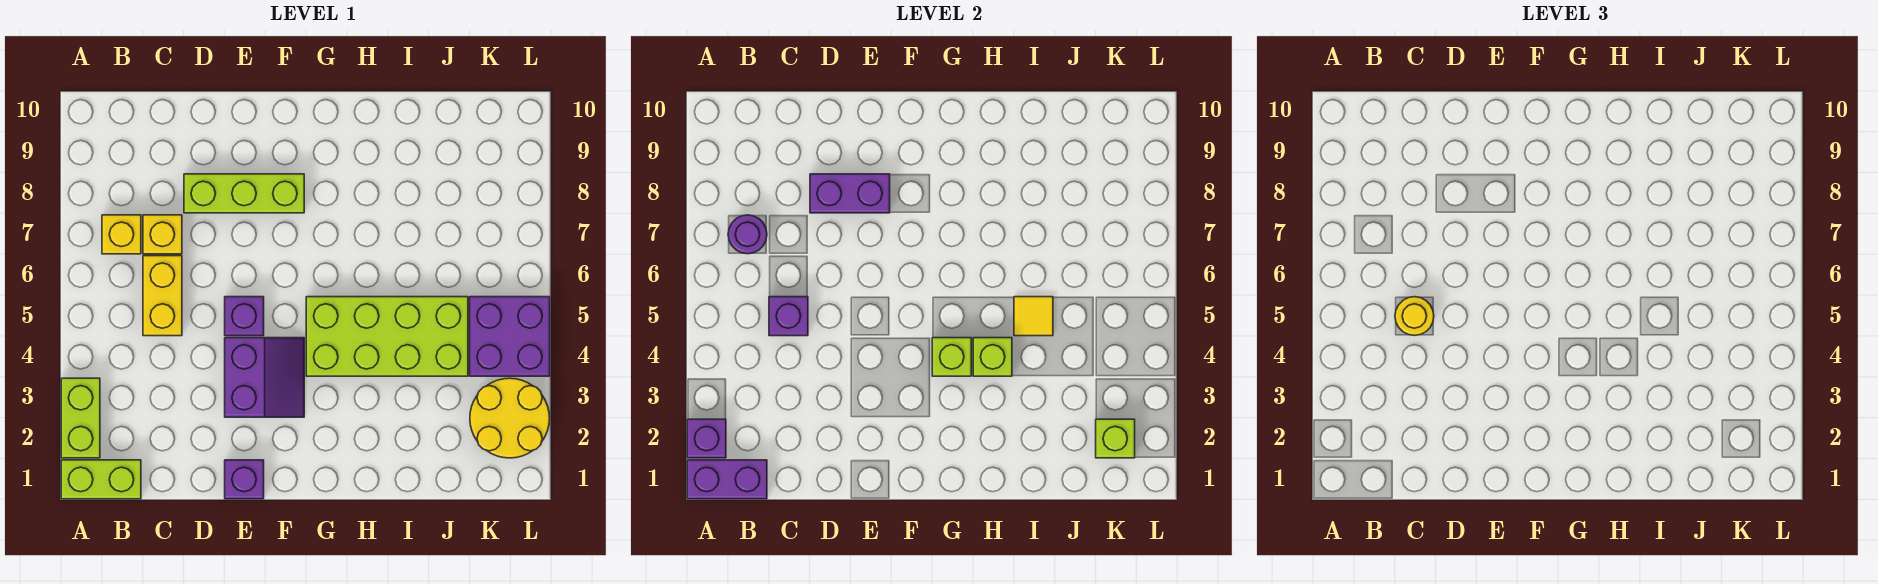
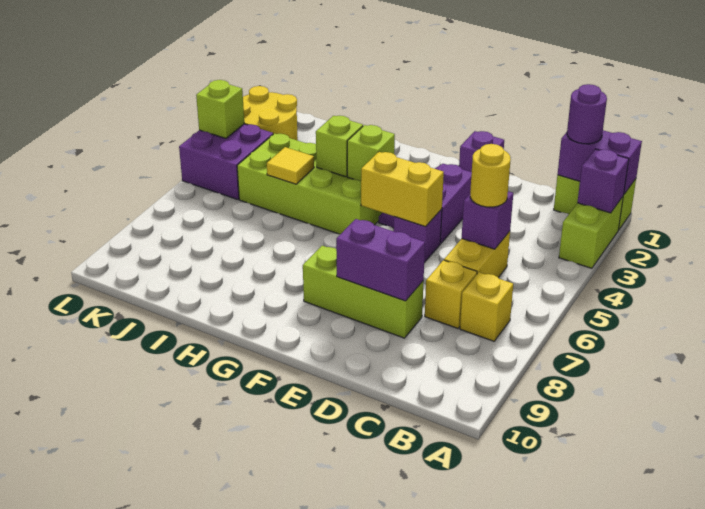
purple 1x1 round brick [728,215,767,254] -> purple 1x1 round brick moved to [567,84,607,144]
none -> yellow 1x2 brick [361,152,444,227]
lime 1x1 brick [1096,419,1135,458] -> lime 1x1 brick moved to [196,80,244,138]

